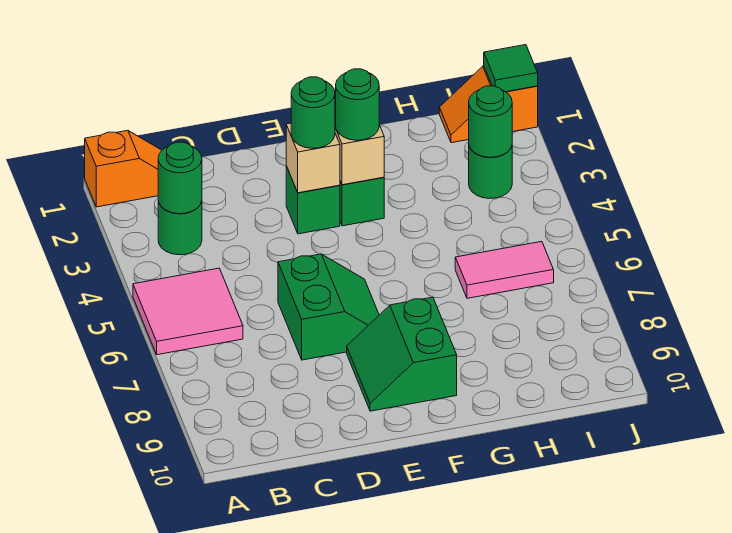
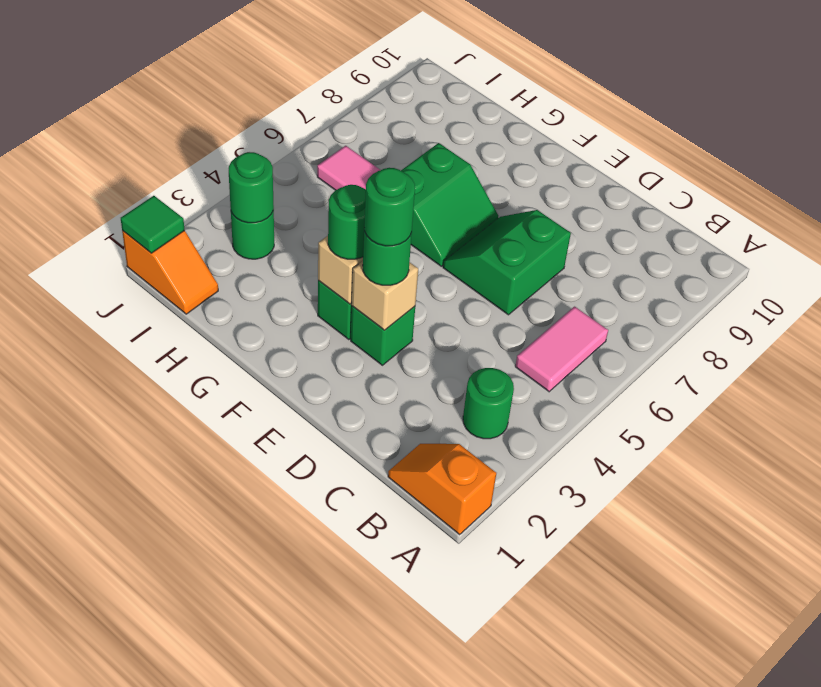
pink 2x2 tile [133,268,243,355] -> pink 1x2 tile [515,307,608,392]
green 1x1 round brick [158,142,202,214] -> green 1x1 round brick moved to [364,168,415,246]
green 2x2 slope [347,297,457,411] -> green 2x2 slope moved to [401,143,498,266]

